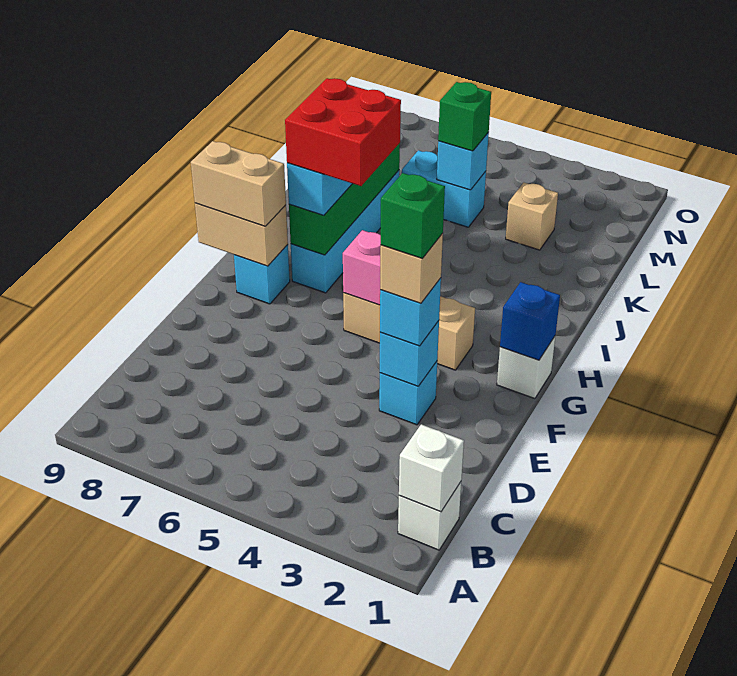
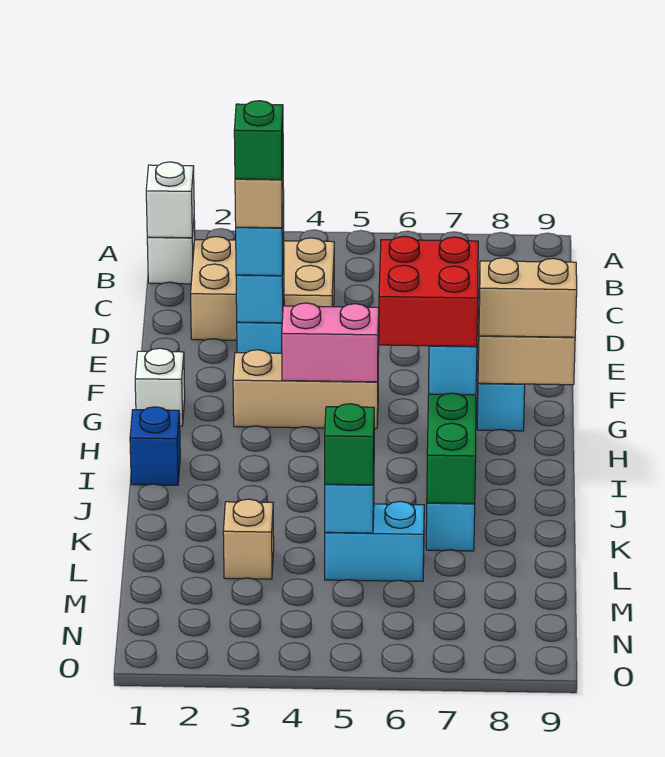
none -> tan 2x3 brick [191,237,334,340]
blue 1x1 brick [500,282,560,360] -> blue 1x1 brick moved to [130,407,180,485]

